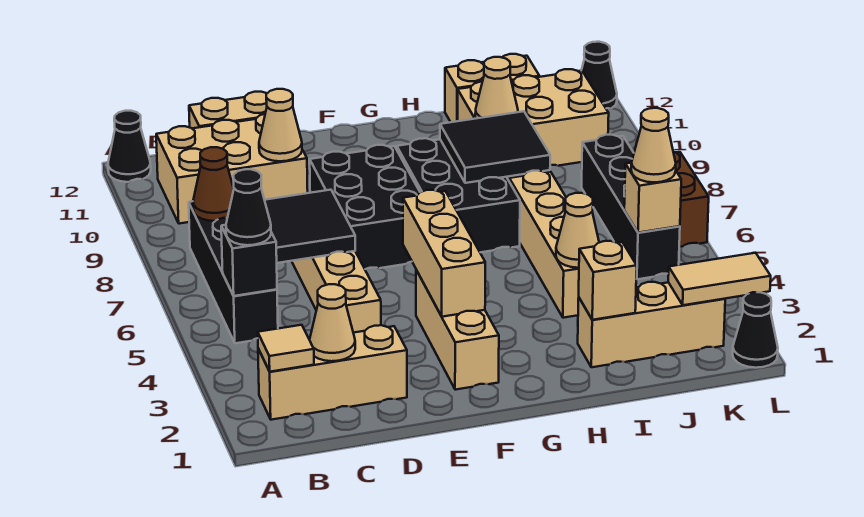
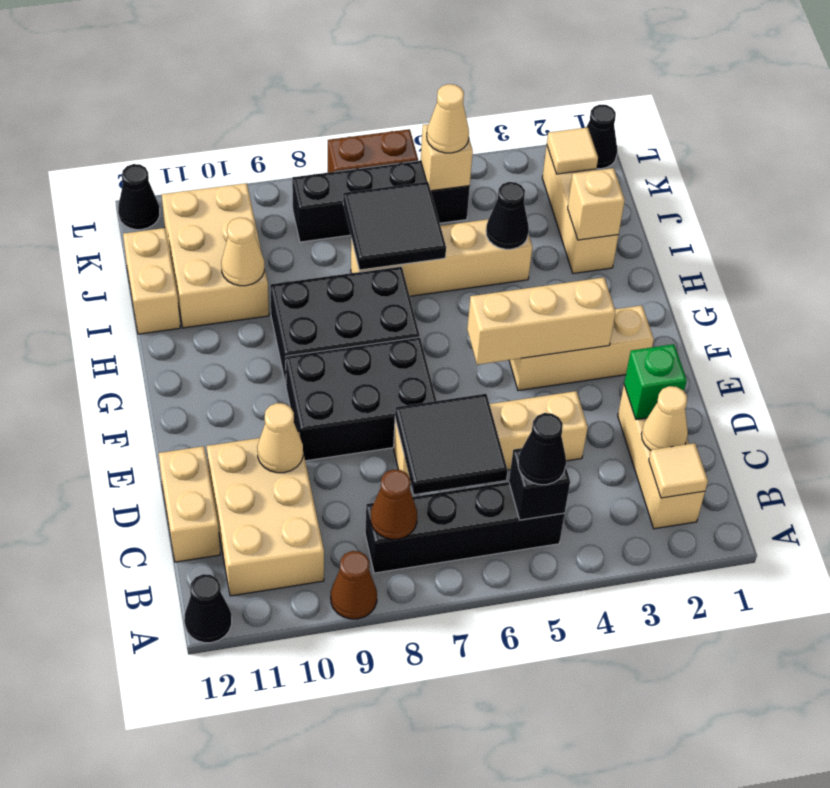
none -> brown 1x1 cone [331,551,377,619]
none -> green 1x1 brick [624,344,687,420]
black 2x2 tile [440,111,550,183] -> black 2x2 tile moved to [343,182,446,270]
tan 1x1 cone [556,193,599,268] -> black 1x1 cone [486,182,529,249]
tan 1x2 tile [668,253,771,305] -> tan 1x1 tile [547,127,598,174]

